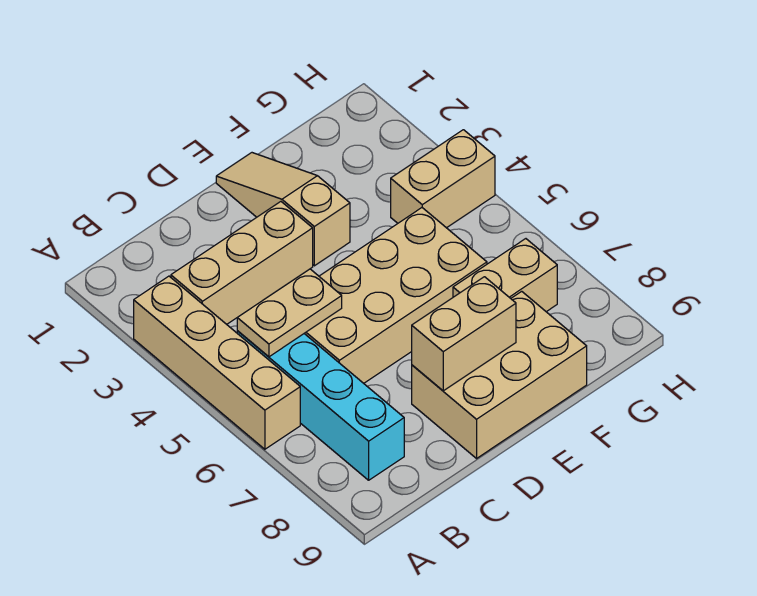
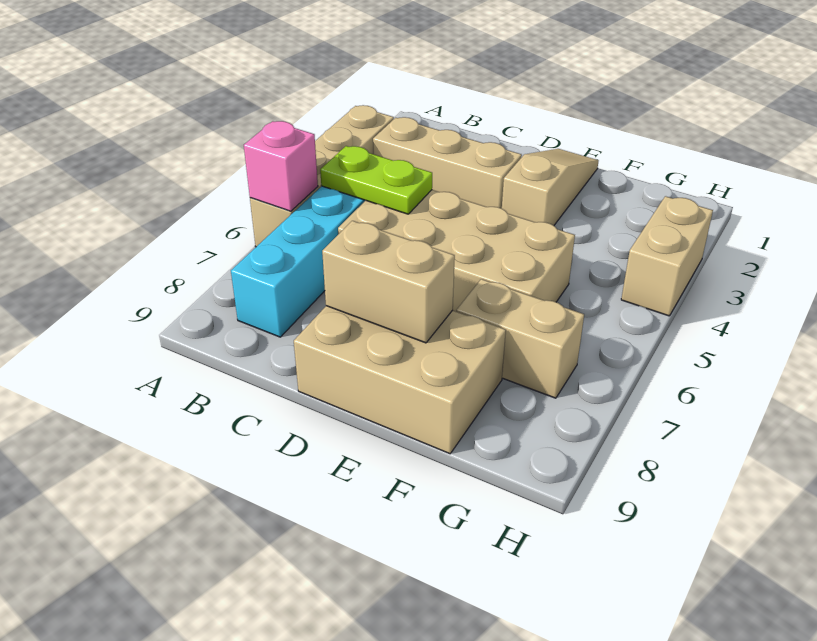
none -> pink 1x1 brick [244,121,318,211]
tan 1x2 plate [237,269,342,357] -> lime 1x2 plate [320,146,432,214]
tan 1x2 brick [391,130,495,228] -> tan 1x2 brick turned to [621,196,713,316]

